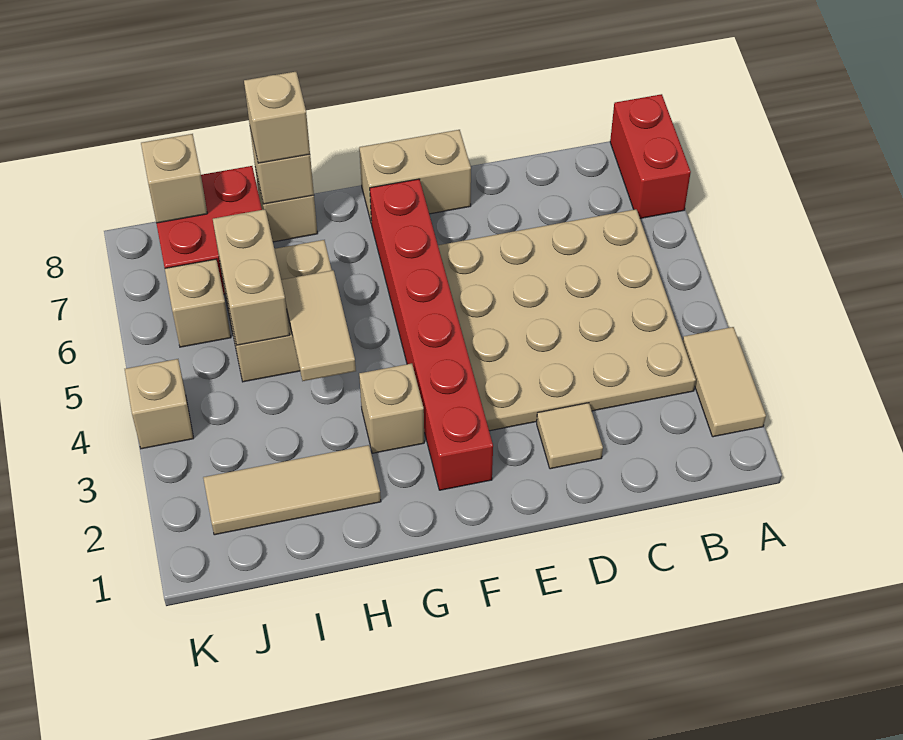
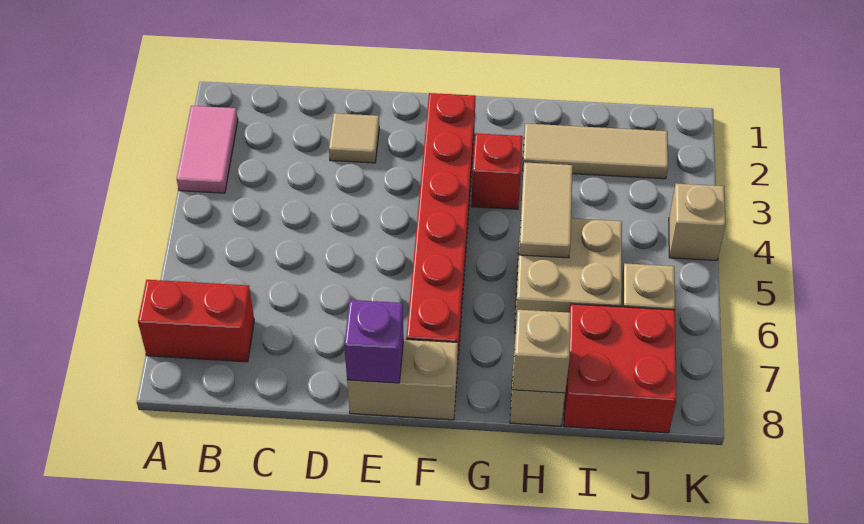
tan 1x2 tile [683,327,766,437] -> pink 1x2 tile [177,106,238,193]
red 1x2 brick [610,94,691,218] -> red 1x2 brick turned to [138,280,254,362]
tan 4x4 plate [438,209,696,431] -> none
none -> purple 1x1 brick [344,300,404,383]
tan 1x1 brick [359,363,424,453] -> red 1x1 brick [471,133,523,209]
tan 1x1 brick [244,72,310,163] -> none
tan 1x2 brick [213,209,289,345] -> none
tan 1x1 brick [141,134,207,223] -> none

